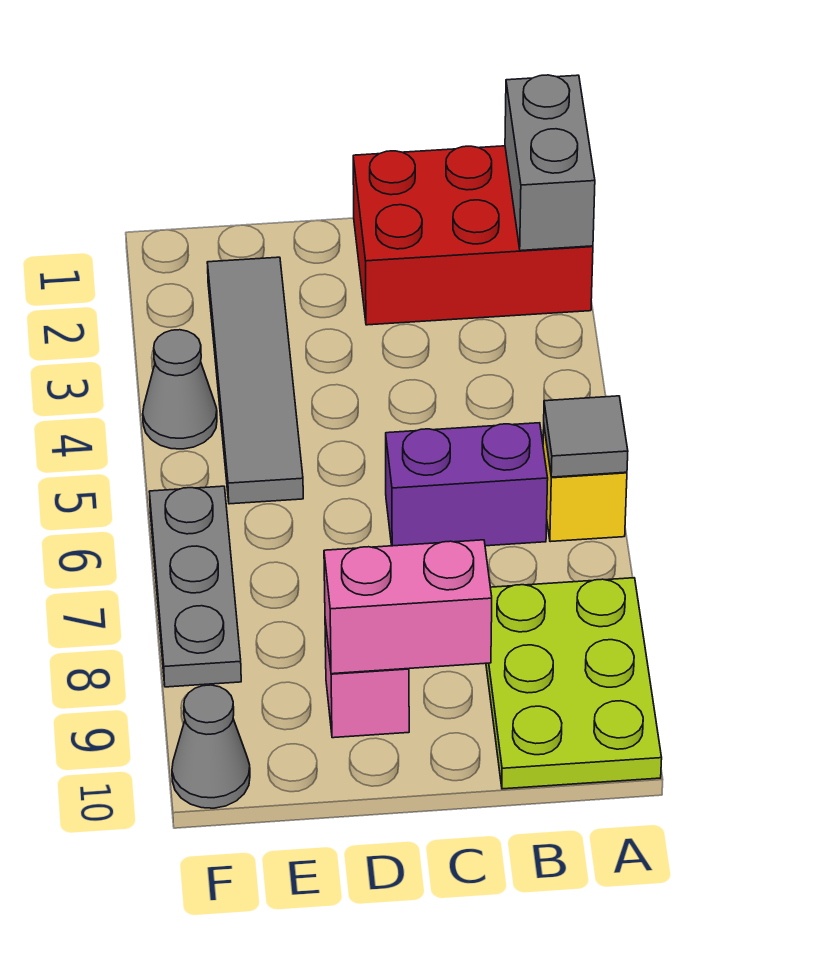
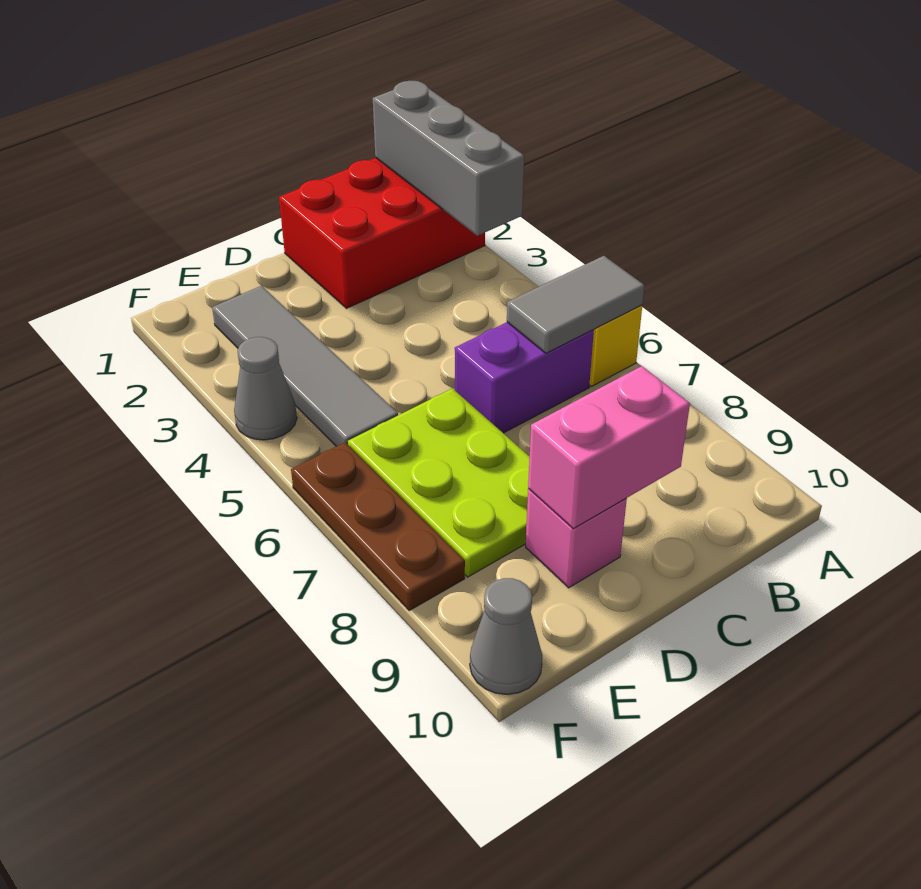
grey 1x2 brick [505,75,595,251] -> grey 1x3 brick [373,81,524,236]
grey 1x1 tile [544,396,628,477] -> grey 1x2 tile [507,256,645,353]
lime 2x3 plate [486,578,662,789] -> lime 2x3 plate moved to [348,388,530,577]
grey 1x3 plate [149,486,241,687] -> brown 1x3 plate [291,442,465,610]

